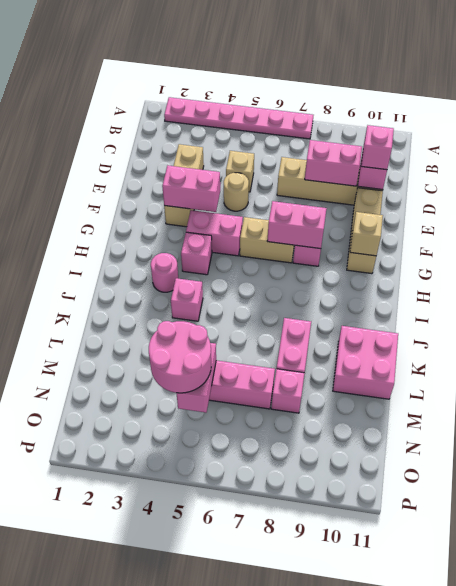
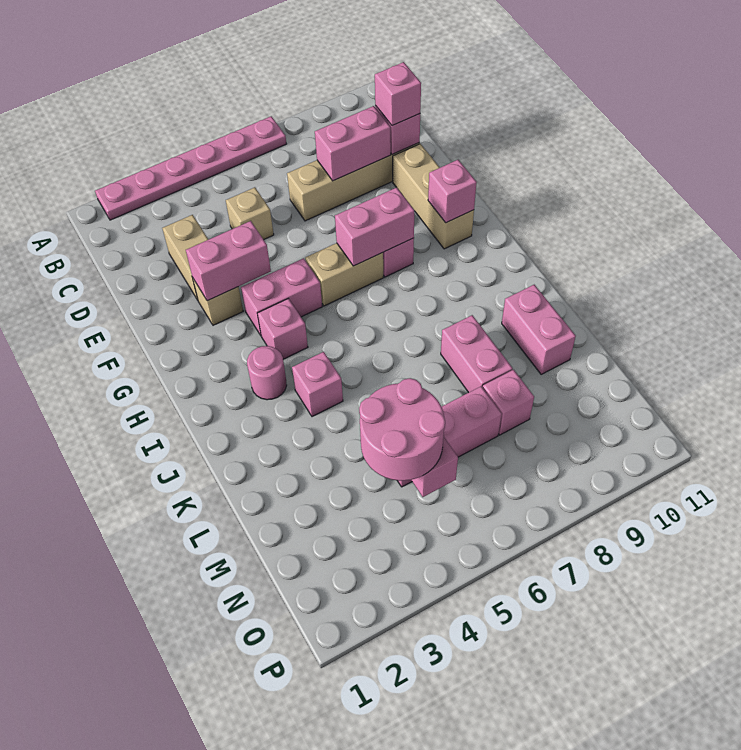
tan 1x1 round brick [224,173,249,211] -> none
tan 1x1 brick [350,212,383,256] -> pink 1x1 brick [428,160,477,223]
pink 2x2 brick [333,326,398,399] -> pink 1x2 brick [502,285,576,374]

